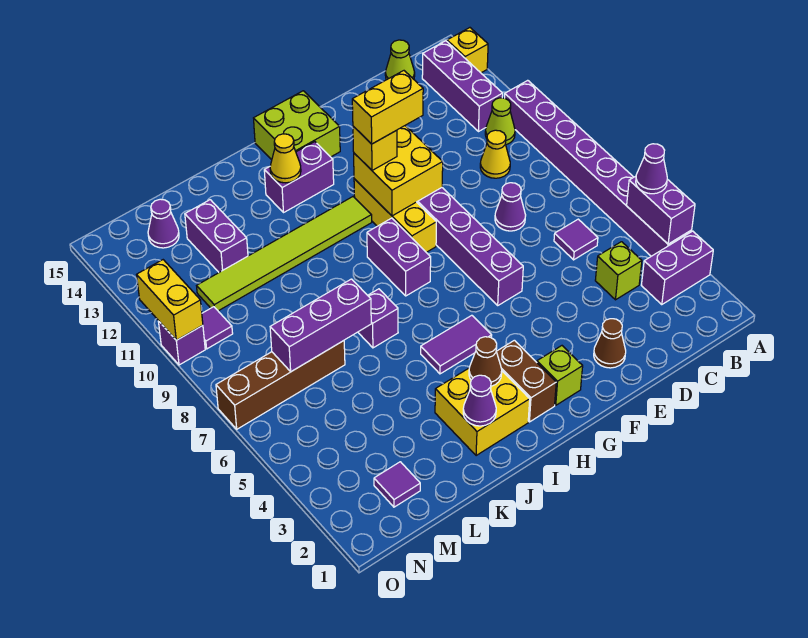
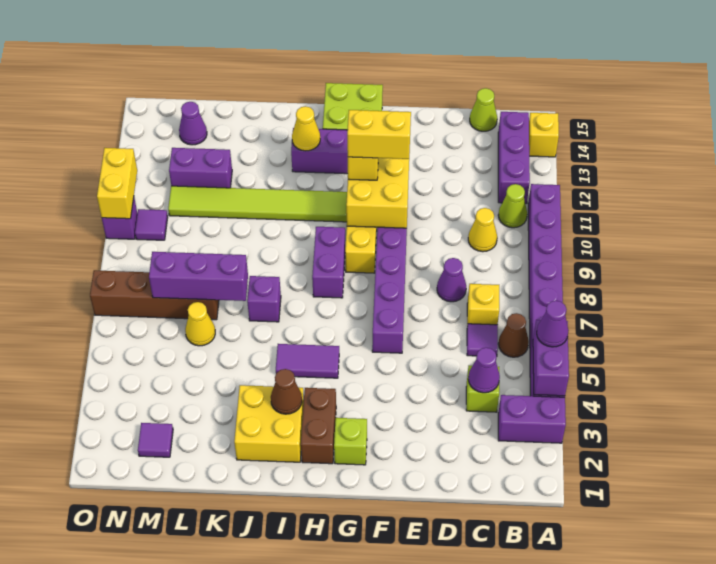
none -> yellow 1x1 brick [467,284,499,325]
brown 1x1 cone [594,319,626,368] -> brown 1x1 cone moved to [498,313,529,357]
purple 1x1 cone [463,375,496,426] -> purple 1x1 cone moved to [468,348,500,393]
none -> yellow 1x1 cone [185,302,215,346]
purple 1x2 brick [185,200,248,272] -> purple 1x2 brick turned to [169,148,232,188]

